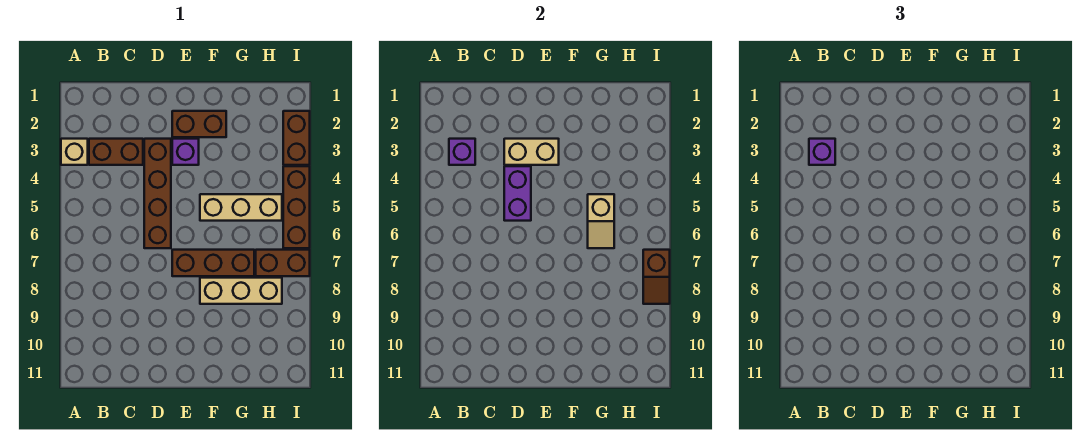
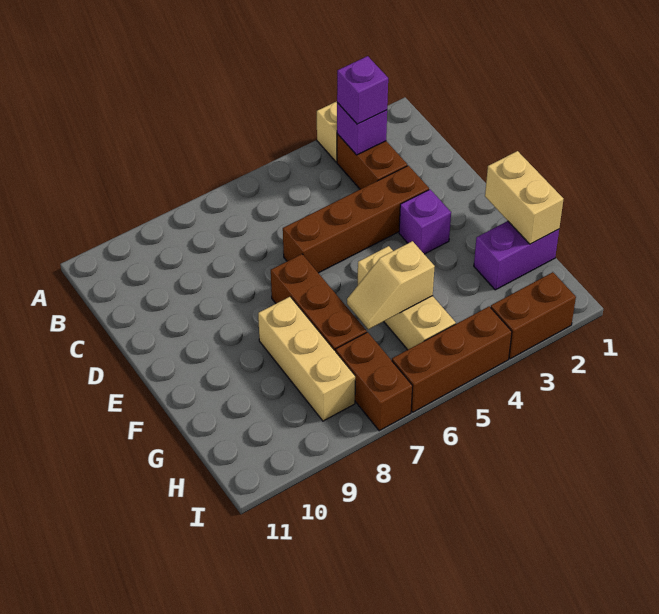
tan 1x2 brick [504,139,559,165] -> tan 1x2 brick moved to [485,151,563,244]
purple 1x2 brick [504,166,531,221] -> purple 1x2 brick moved to [474,221,559,290]
brown 1x2 brick [172,111,226,137] -> none
brown 1x2 slope [643,250,670,304] -> none

